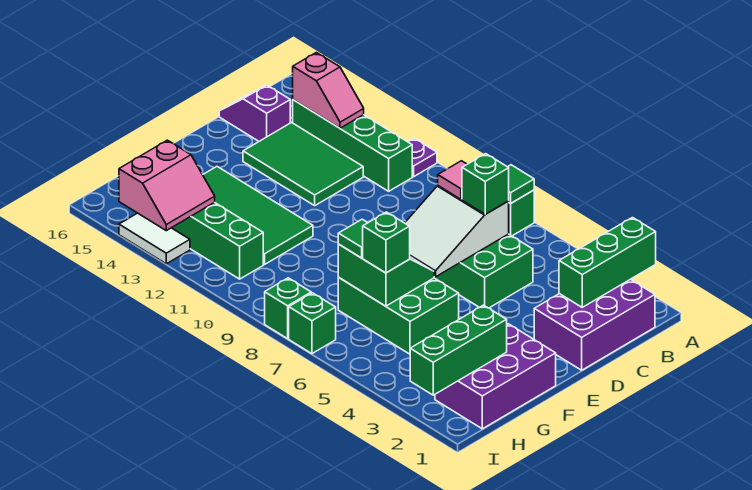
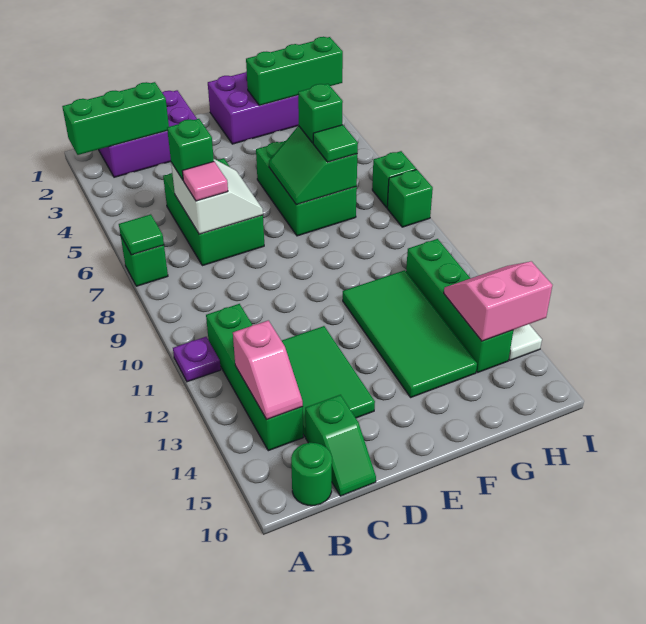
pink 1x2 slope [293,52,364,128] -> pink 1x2 slope turned to [233,320,303,419]
none -> green 1x1 round brick [291,443,332,506]
white 2x3 slope [405,186,509,277] -> white 2x2 slope [171,159,263,234]
purple 1x2 slope [219,85,290,141] -> green 1x2 slope [305,395,376,496]

